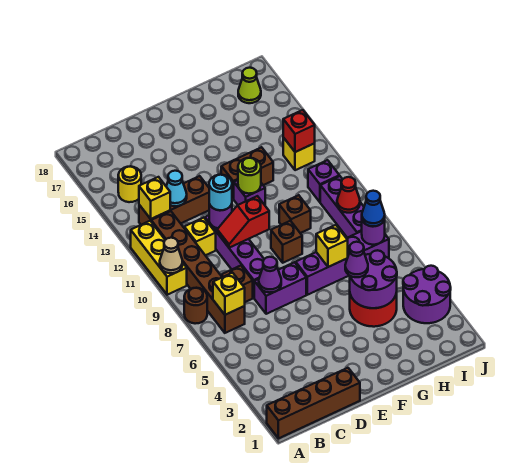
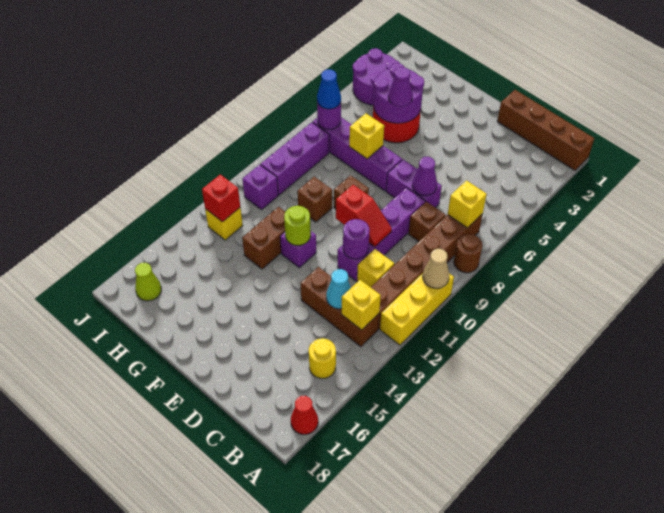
cyan 1x1 round brick [209,175,232,210] -> none
brown 1x2 brick [221,147,273,199] -> brown 1x2 brick turned to [242,207,285,269]
red 1x1 cone [337,177,360,213] -> red 1x1 cone moved to [291,396,318,434]

